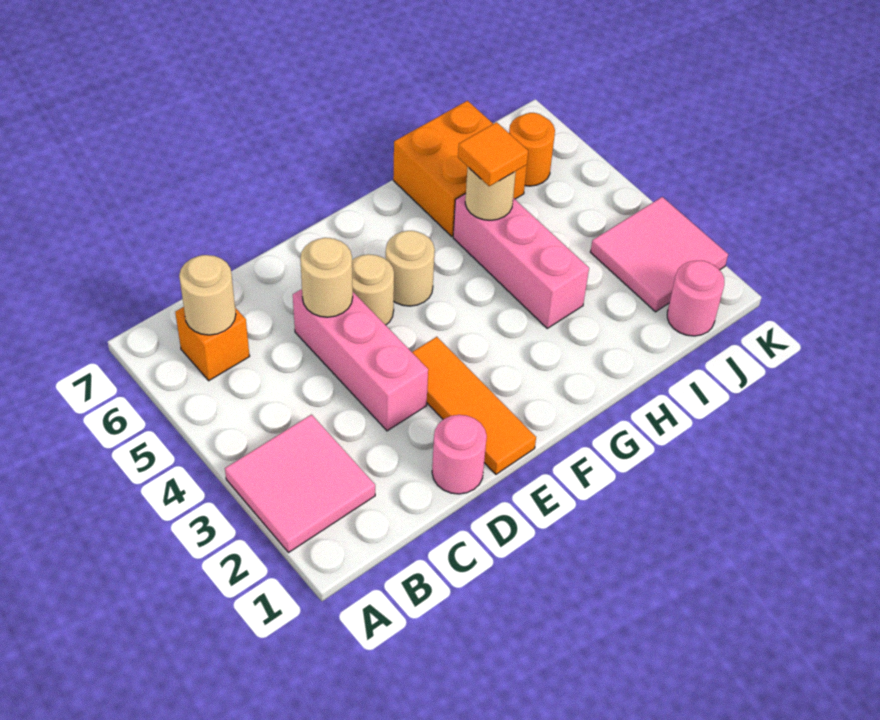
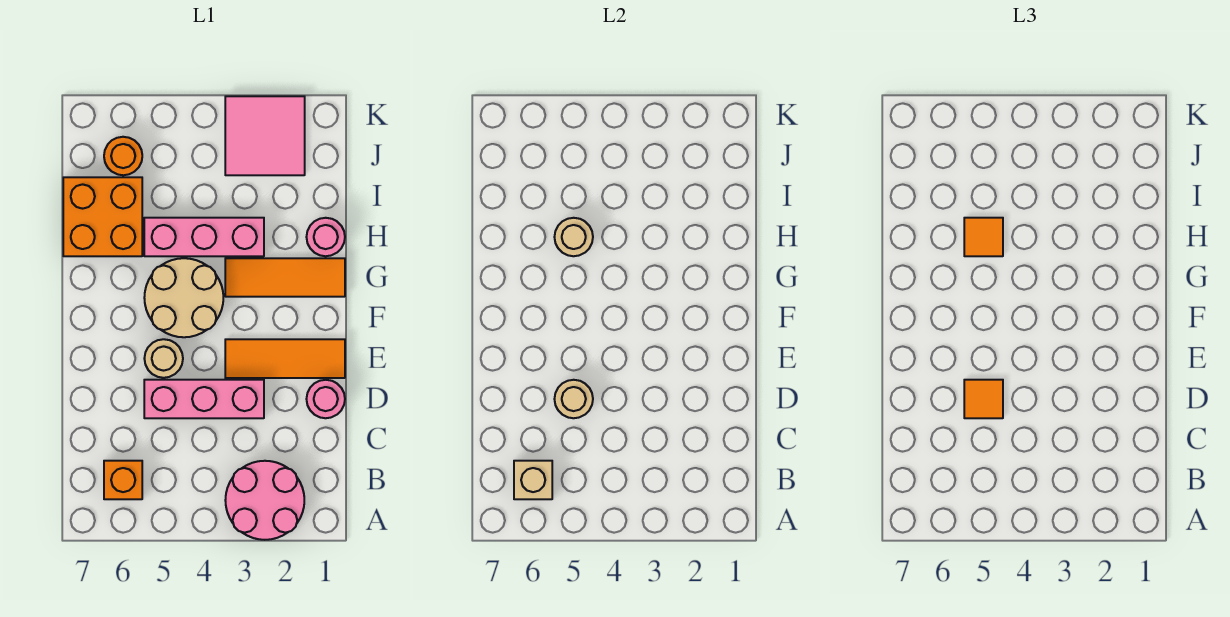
pink 2x2 tile [225,415,375,553] -> pink 2x2 round brick [225,461,304,540]
tan 1x1 round brick [179,255,236,335] -> tan 1x1 brick [514,461,552,499]
none -> orange 1x1 tile [964,380,1003,418]
tan 1x1 round brick [386,231,435,306] -> tan 2x2 round brick [144,258,223,337]
none -> orange 1x3 tile [225,258,345,297]
pink 1x1 round brick [667,261,724,336] -> pink 1x1 round brick moved to [307,218,345,256]

